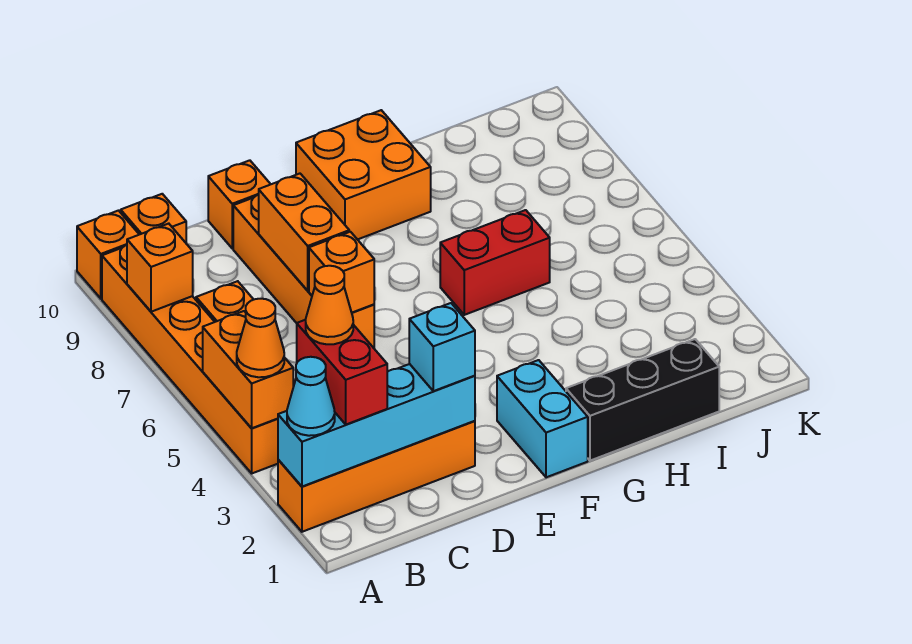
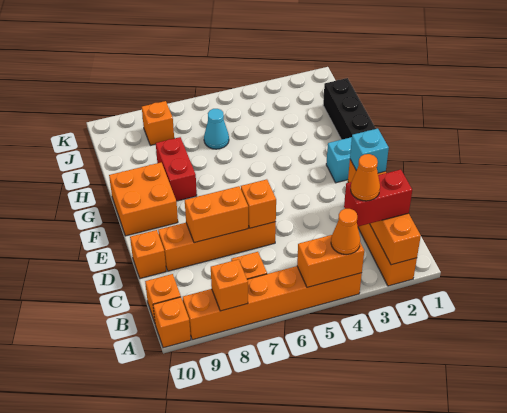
cyan 1x4 brick [278,364,475,487] -> orange 1x4 brick [348,160,421,265]
cyan 1x1 cone [287,357,335,436] -> cyan 1x1 cone moved to [204,109,229,149]
red 1x2 brick [440,210,550,315] -> red 1x2 brick moved to [156,137,197,201]
none -> orange 1x1 brick [142,101,174,145]

